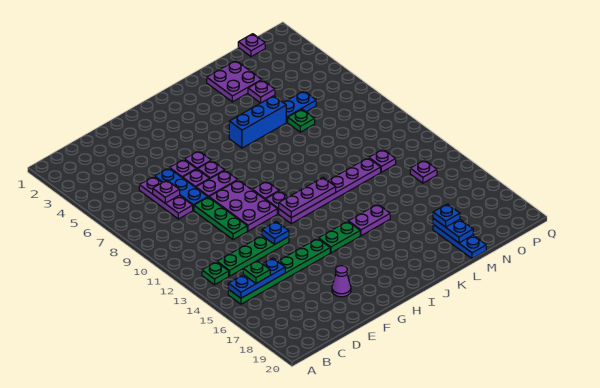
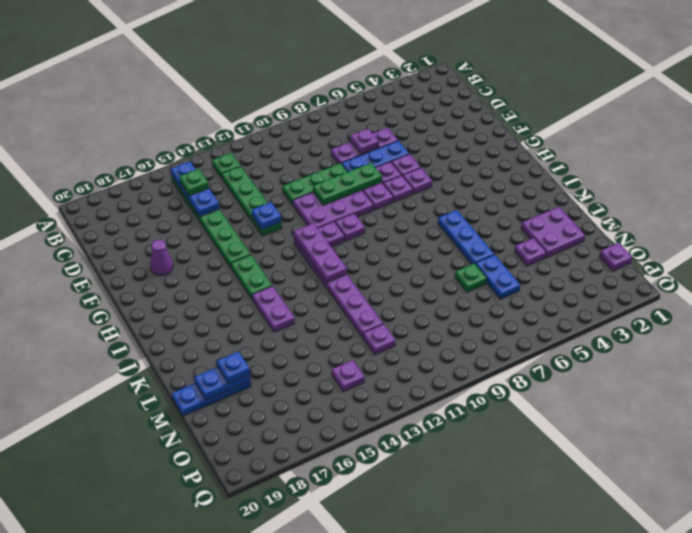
none -> green 1x3 plate [313,163,382,205]
blue 1x3 brick [229,96,286,148] -> blue 1x3 plate [438,210,494,264]

